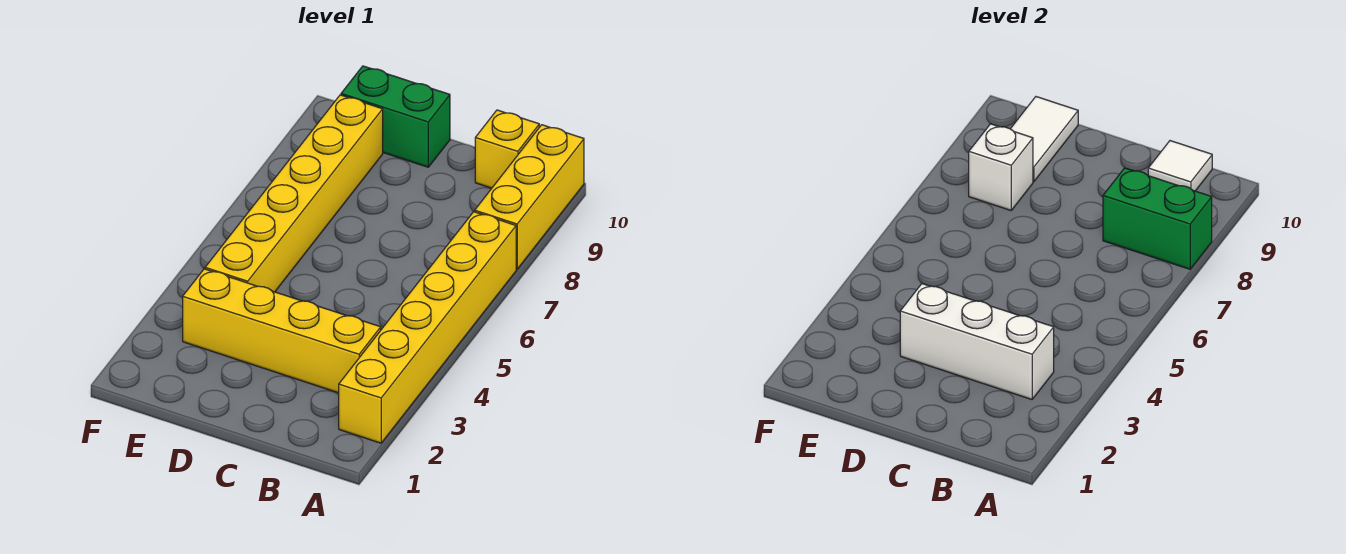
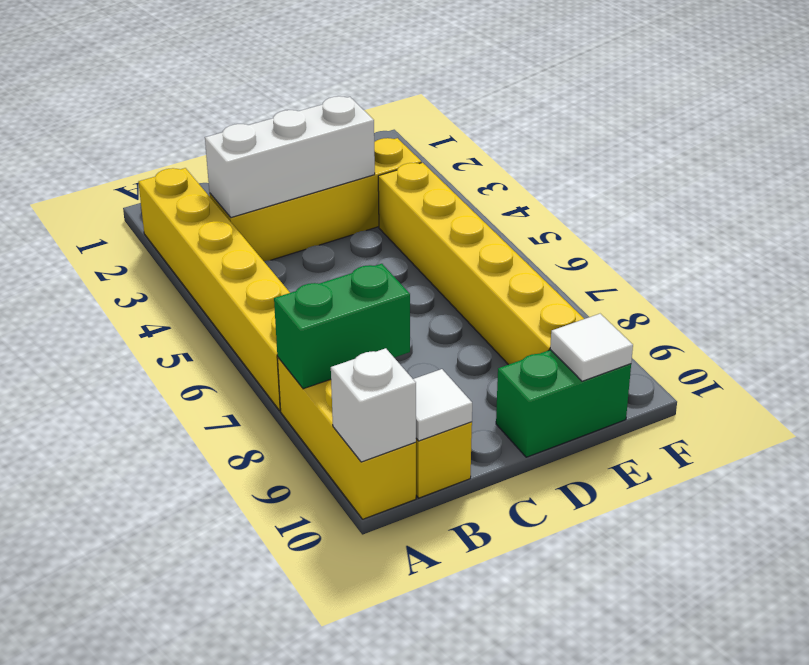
white 1x1 brick [969,124,1033,210] -> white 1x1 brick moved to [331,348,416,462]
white 1x2 tile [1011,97,1078,182] -> white 1x1 tile [550,314,633,381]

